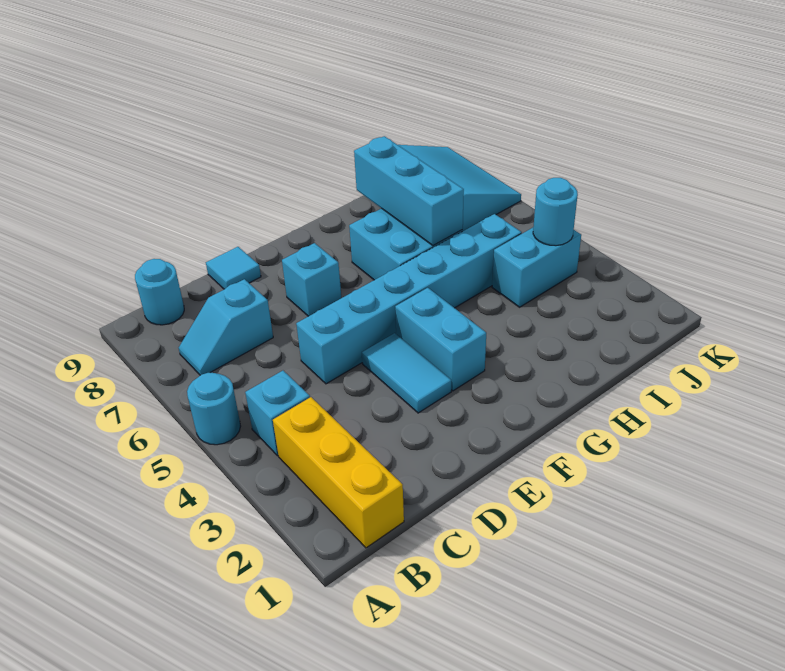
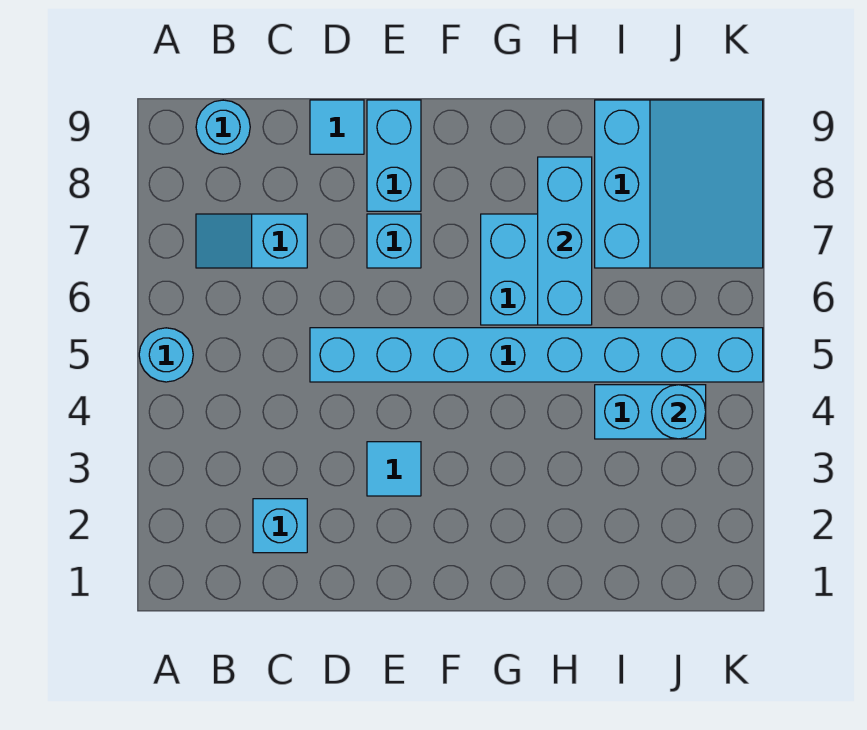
yellow 1x3 brick [273,397,404,548] -> none
cyan 1x1 brick [245,371,310,456] -> cyan 1x1 brick moved to [253,499,307,553]
cyan 1x6 brick [296,214,522,384] -> cyan 1x8 brick [310,328,763,382]
cyan 1x2 tile [362,333,451,413] -> cyan 1x1 tile [367,442,421,496]
cyan 1x2 brick [395,288,486,391] -> cyan 1x2 brick moved to [367,100,421,211]

